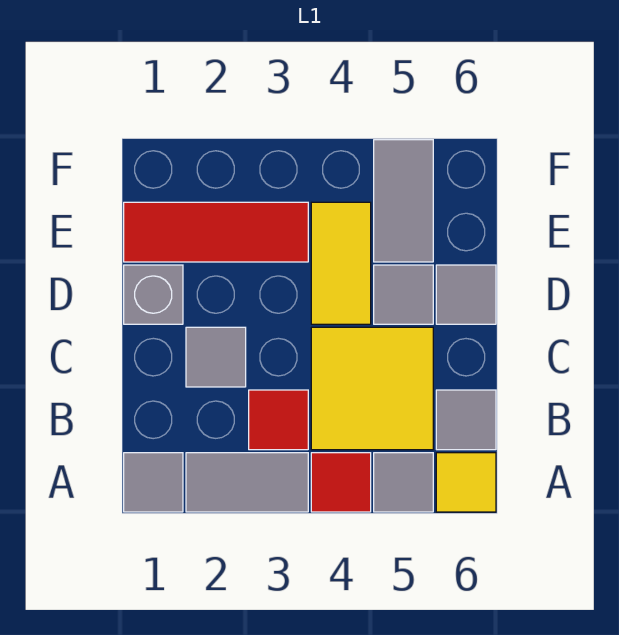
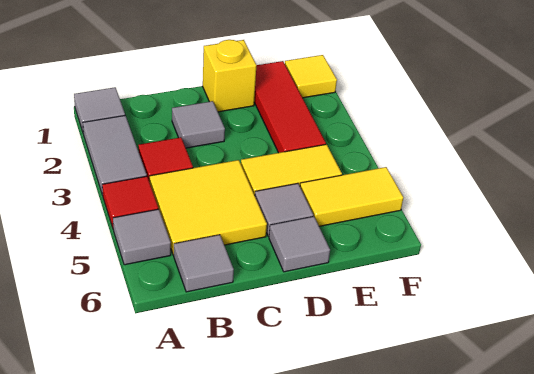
yellow 1x1 tile [436,453,496,512] -> yellow 1x1 tile moved to [285,55,337,98]
grey 1x1 brick [124,265,183,324] -> yellow 1x1 brick [203,40,256,112]
grey 1x2 tile [374,140,433,262] -> yellow 1x2 tile [300,167,403,226]

